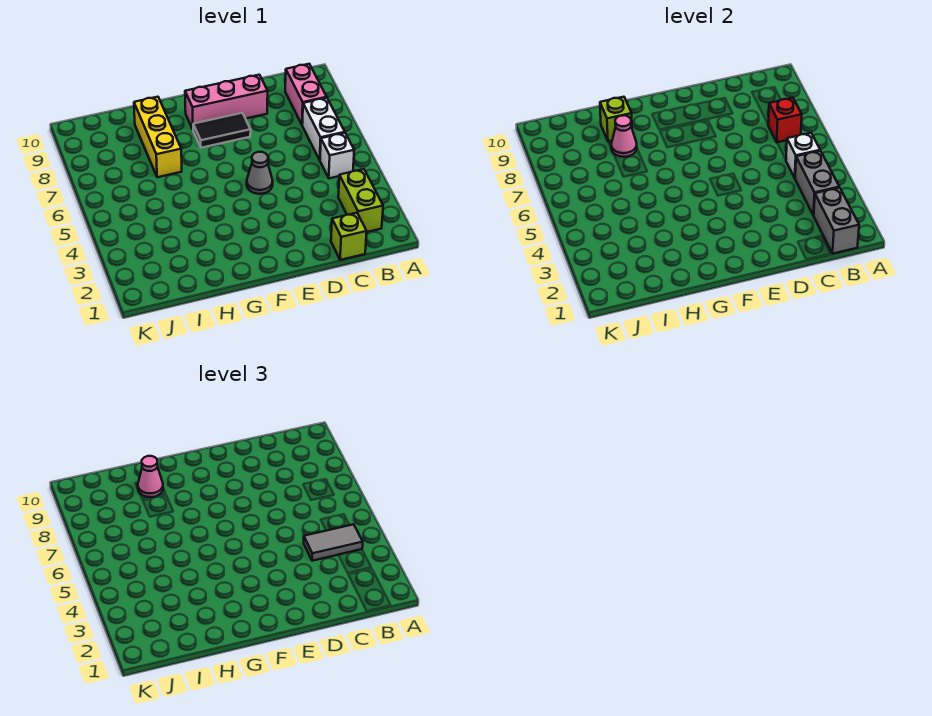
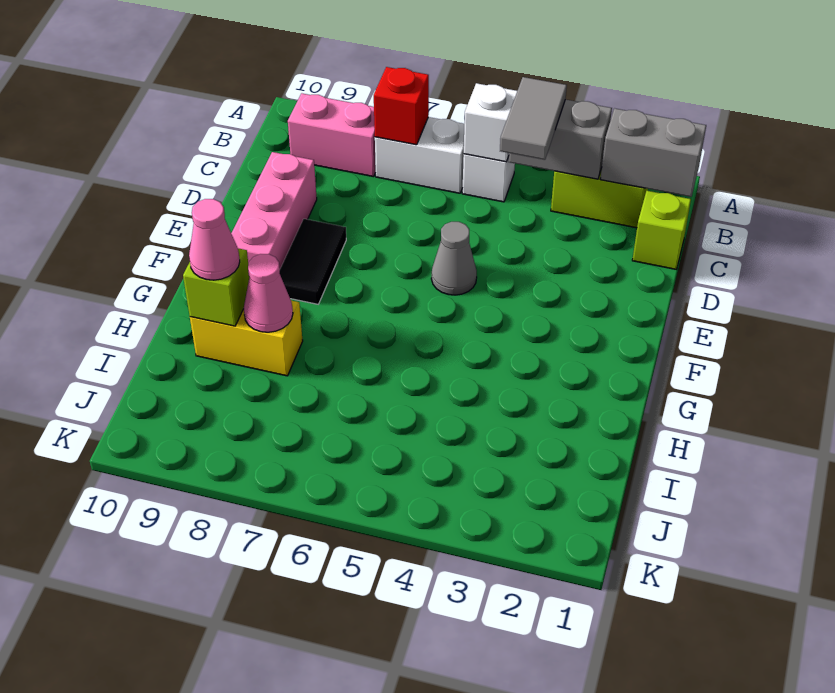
yellow 1x3 brick [134,97,182,177] -> yellow 1x2 brick [190,300,303,376]

